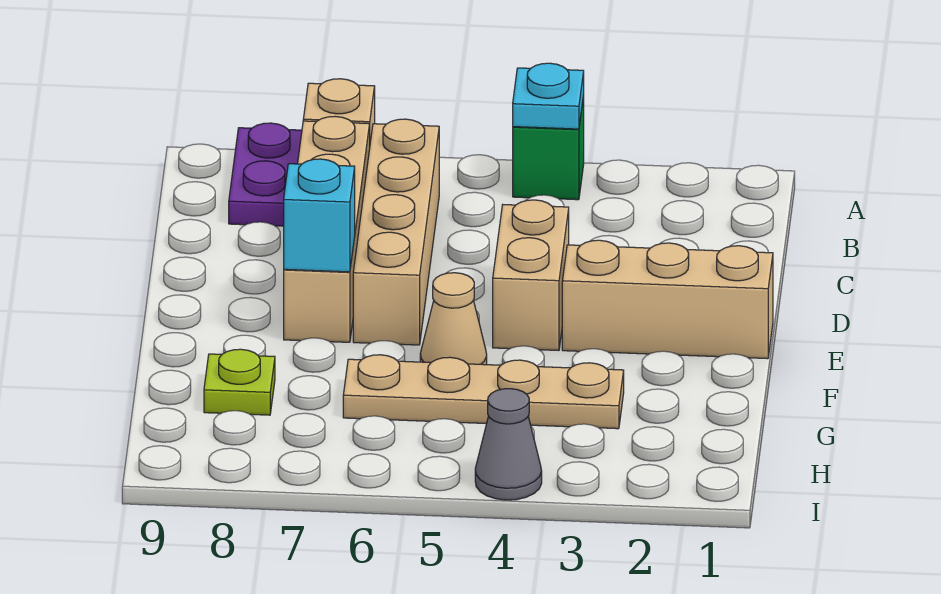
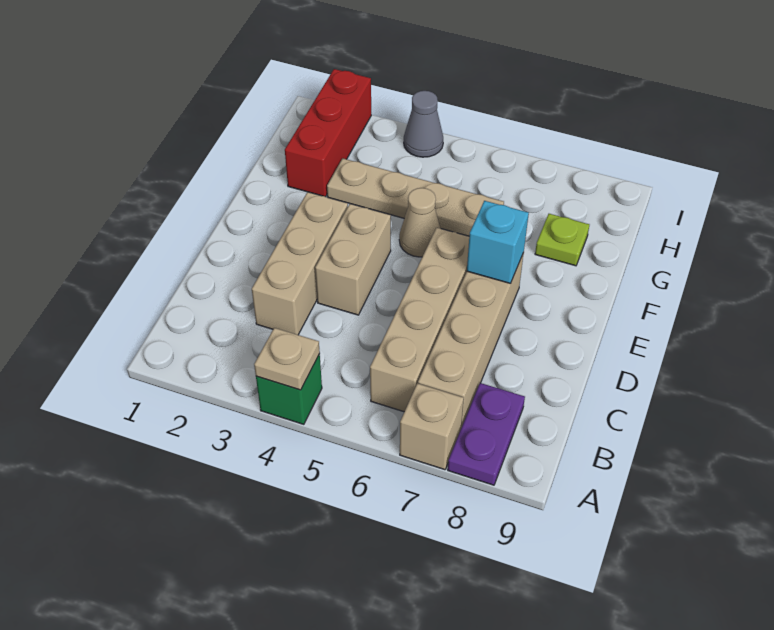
cyan 1x1 plate [513,63,584,129] -> tan 1x1 plate [254,328,320,390]
tan 1x3 brick [562,240,773,359] -> tan 1x3 brick turned to [252,192,348,335]
none -> red 1x3 brick [285,69,371,197]

